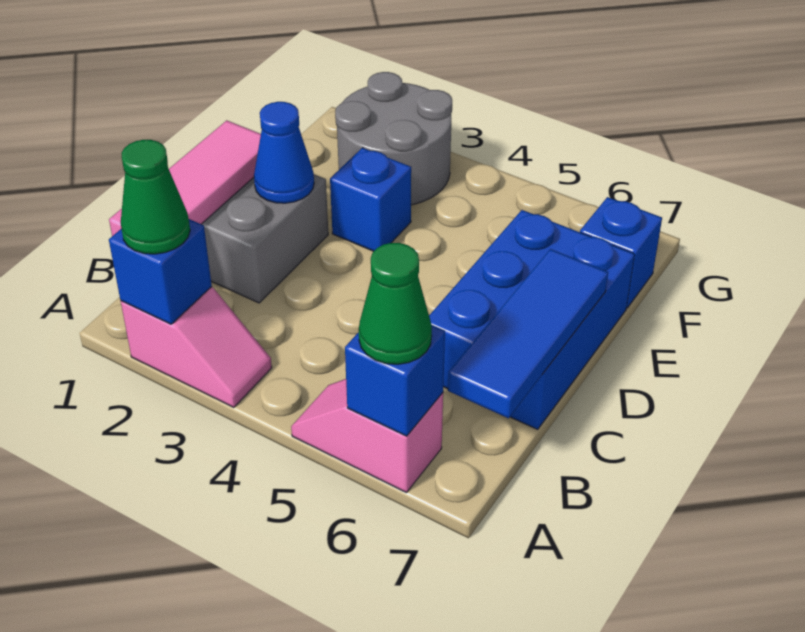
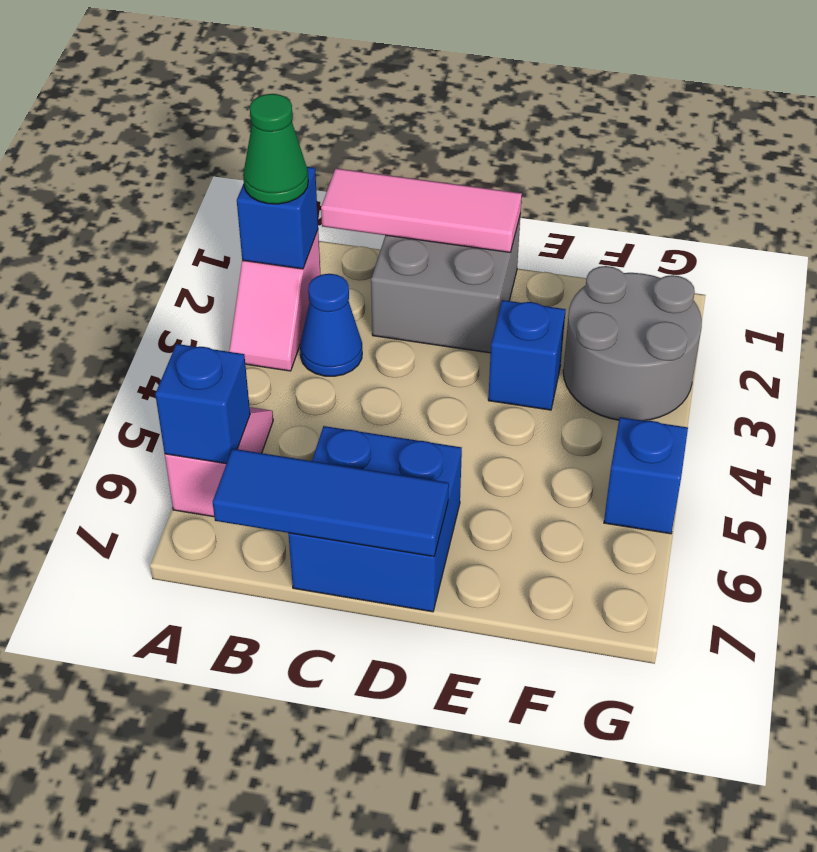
green 1x1 cone [359,243,432,364] -> none
blue 2x3 brick [429,210,635,429] -> blue 2x2 brick [288,426,462,612]
blue 1x1 cone [254,102,314,203] -> blue 1x1 cone moved to [300,274,362,376]
blue 1x1 brick [580,197,662,308] -> blue 1x1 brick moved to [604,417,688,534]

